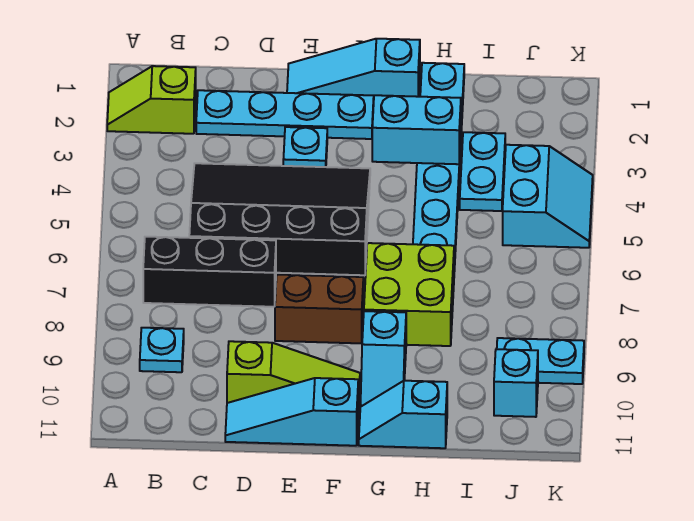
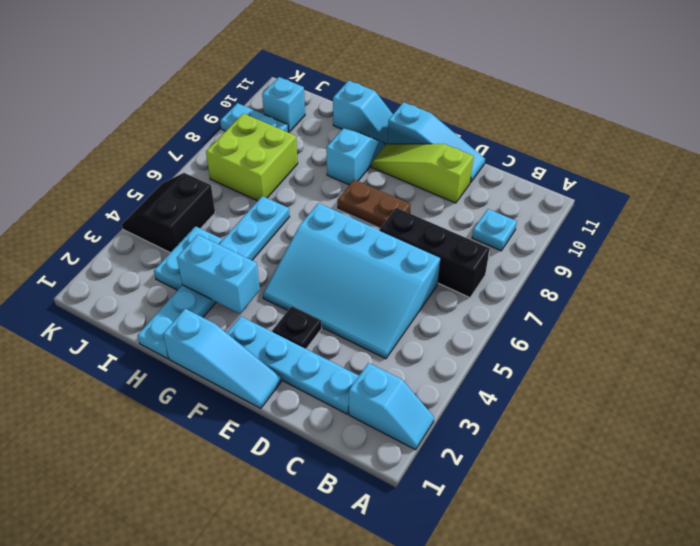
lime 1x2 slope [107,66,196,134] -> cyan 1x2 slope [349,363,434,450]
black 3x4 slope [189,163,370,275] -> cyan 3x4 slope [263,203,441,359]
cyan 1x1 plate [283,127,327,167] -> black 1x1 plate [272,306,322,349]
brown 1x2 brick [275,275,363,343] -> brown 1x2 plate [338,180,411,227]
lime 2x2 brick [364,243,454,346] -> lime 2x2 brick moved to [206,114,298,201]
cyan 2x2 slope [503,145,593,248] -> black 2x2 slope [122,173,215,253]

